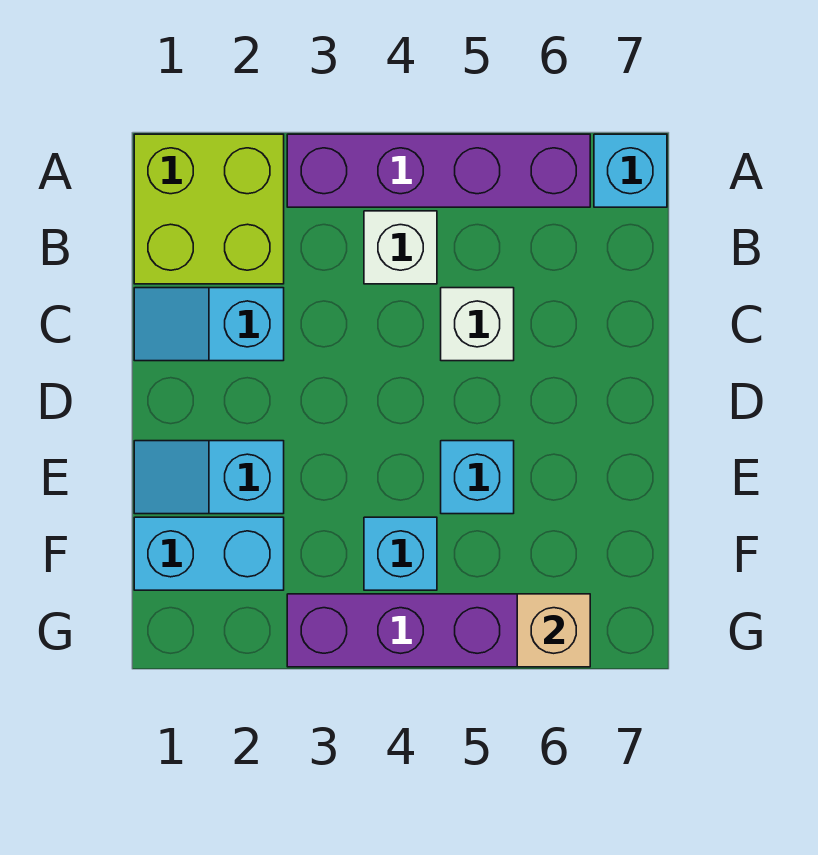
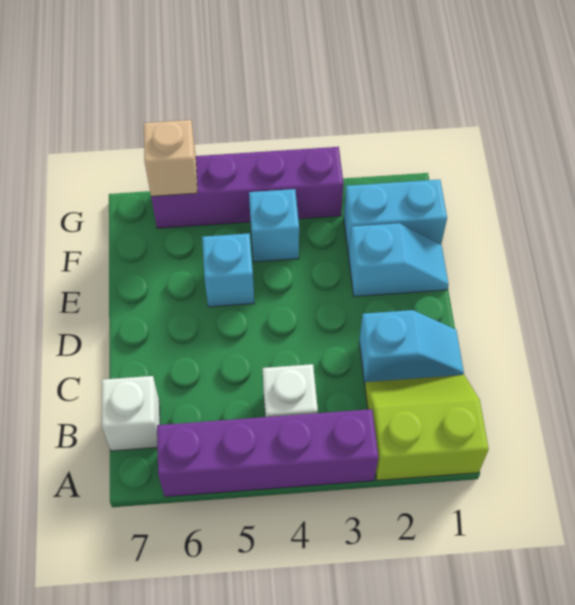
lime 2x2 brick [134,134,284,284] -> lime 2x2 slope [365,375,489,480]
cyan 1x1 brick [594,134,667,207] -> none
white 1x1 brick [441,288,514,361] -> white 1x1 brick moved to [102,376,160,451]

